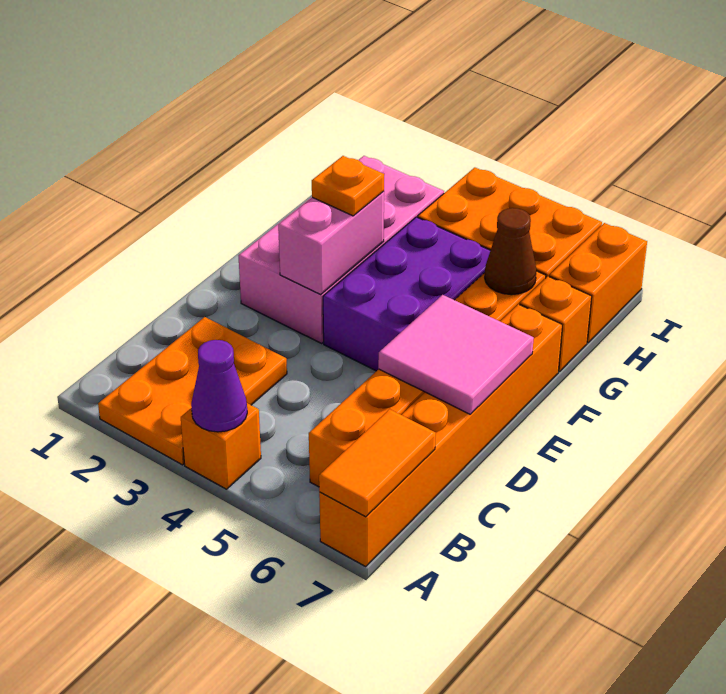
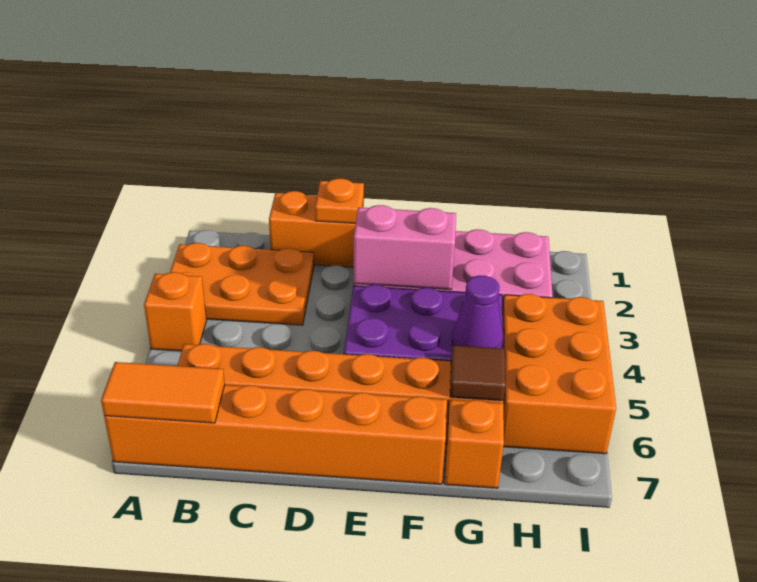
purple 1x1 cone [191,340,247,432] -> purple 1x1 cone moved to [452,276,503,348]
pink 2x2 tile [378,295,534,414] -> none
orange 1x1 plate [312,156,384,216] -> orange 1x1 plate moved to [315,178,364,223]
brown 1x1 cone [485,208,536,295] -> brown 1x1 tile [450,345,505,401]
orange 1x2 brick [549,223,647,343] -> orange 1x2 brick moved to [269,191,364,267]

